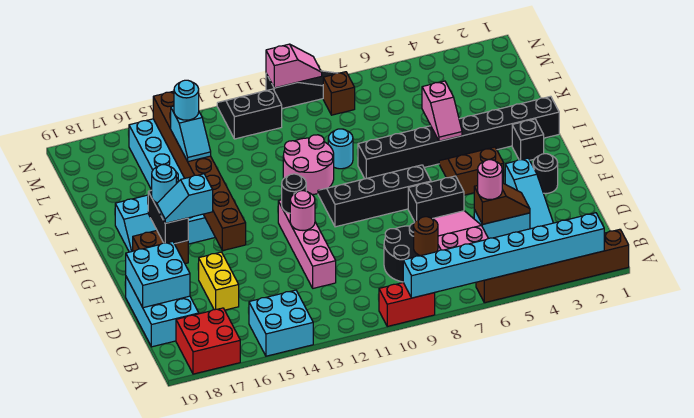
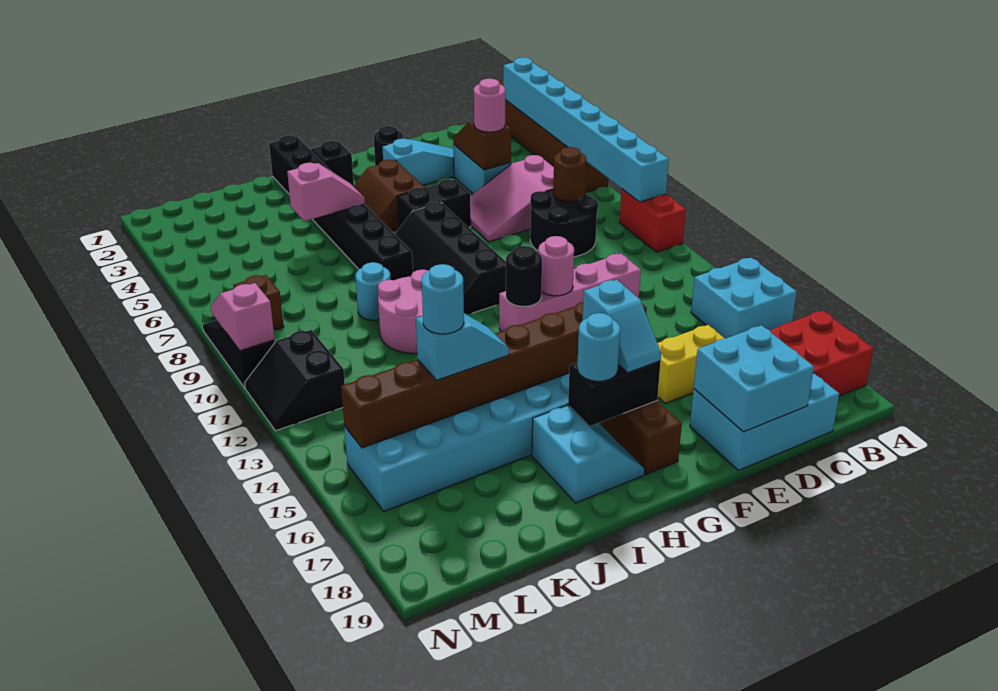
black 1x2 brick [408,176,464,222] -> black 1x2 brick turned to [397,179,471,228]

